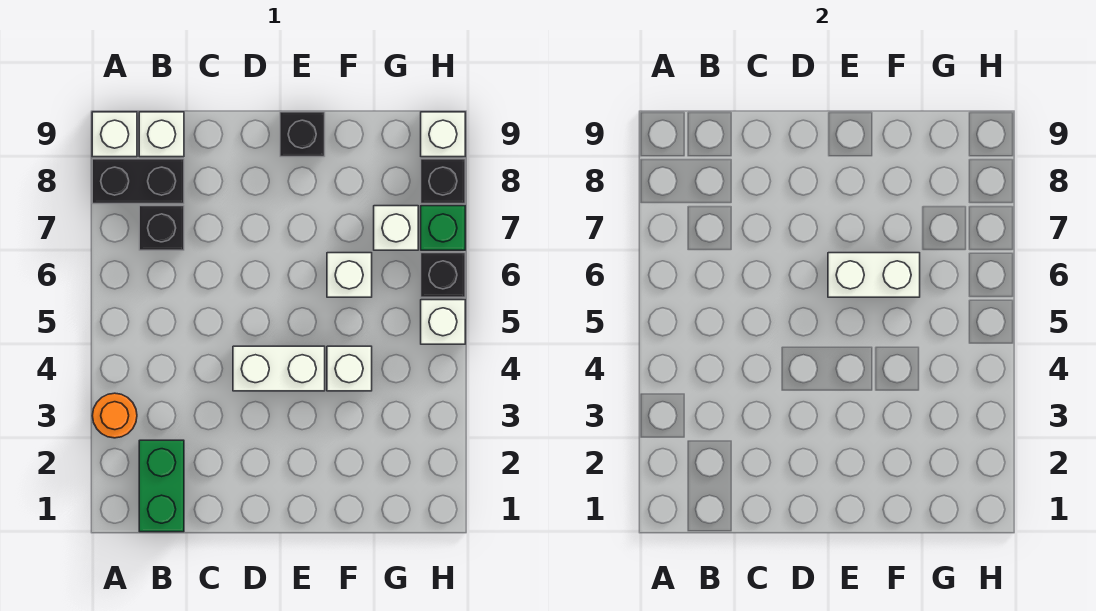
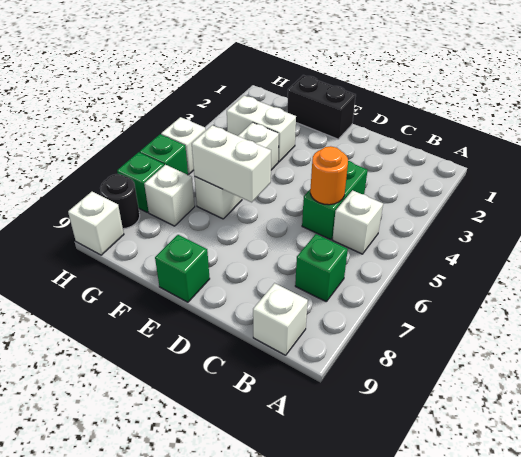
orange 1x1 round brick [92,393,137,438] -> orange 1x1 round brick moved to [310,146,348,205]
black 1x2 brick [92,159,184,204] -> black 1x2 brick moved to [287,75,356,139]
white 1x1 brick [92,112,137,157] -> white 1x1 brick moved to [333,190,383,254]
green 1x2 brick [139,440,184,532] -> green 1x2 brick moved to [302,161,368,240]
black 1x1 brick [139,206,184,250] -> green 1x1 brick [295,234,348,301]
white 1x2 brick [233,346,325,391] -> white 1x2 brick moved to [227,96,296,162]
black 1x1 brick [280,112,325,157] -> green 1x1 brick [155,235,210,302]
black 1x1 brick [421,253,465,297] -> green 1x1 brick [140,134,188,175]
black 1x1 brick [421,159,465,204] -> black 1x1 round brick [100,174,140,229]

